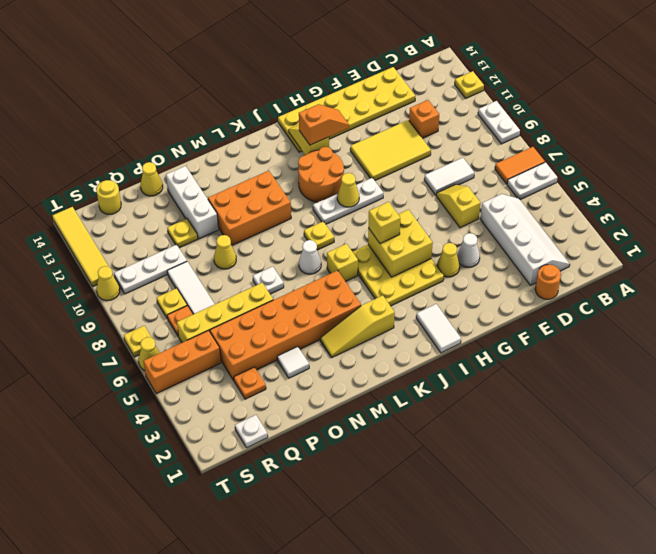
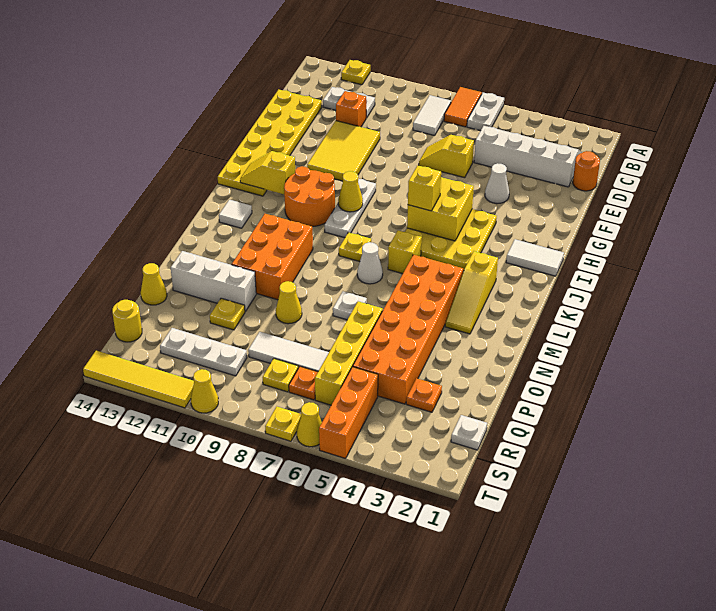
white 1x2 plate [478,101,520,144] -> white 1x2 plate moved to [323,87,375,118]
white 1x2 tile [424,158,474,195] -> white 1x2 tile moved to [413,95,451,136]
yellow 1x1 cone [437,243,460,277] -> none
orange 1x2 slope [299,104,349,145] -> none
white 1x1 tile [277,346,309,378] -> white 1x1 tile moved to [219,200,252,228]
white 1x3 plate [114,245,187,294] -> white 1x3 plate turned to [160,328,247,376]

